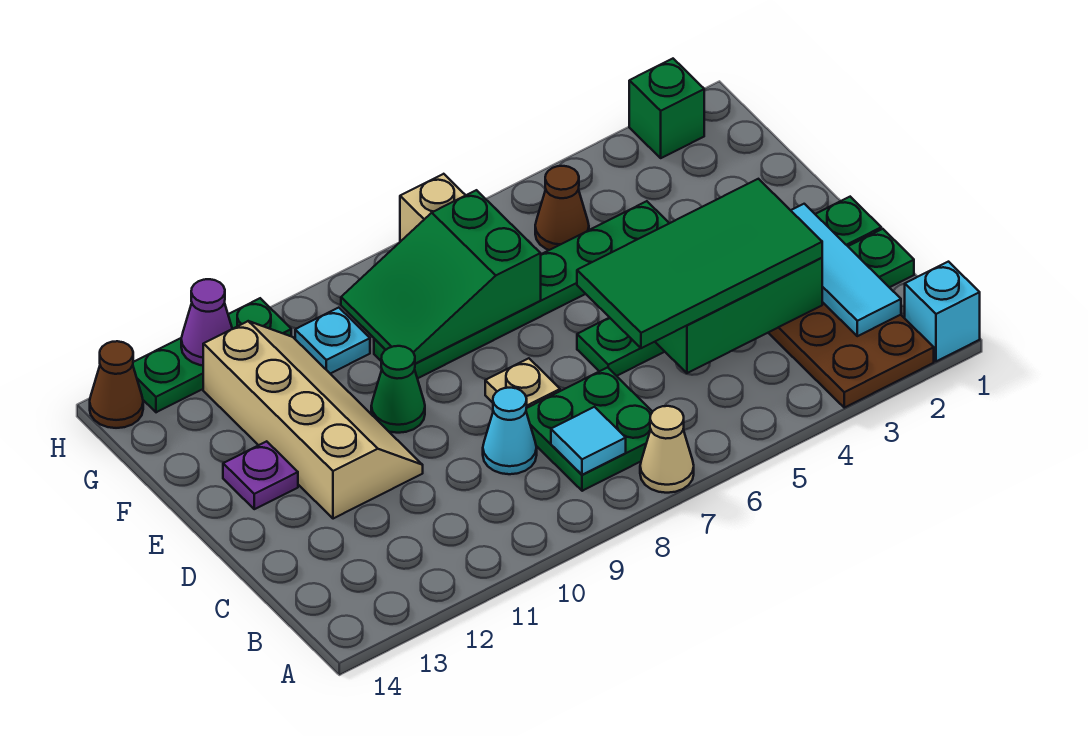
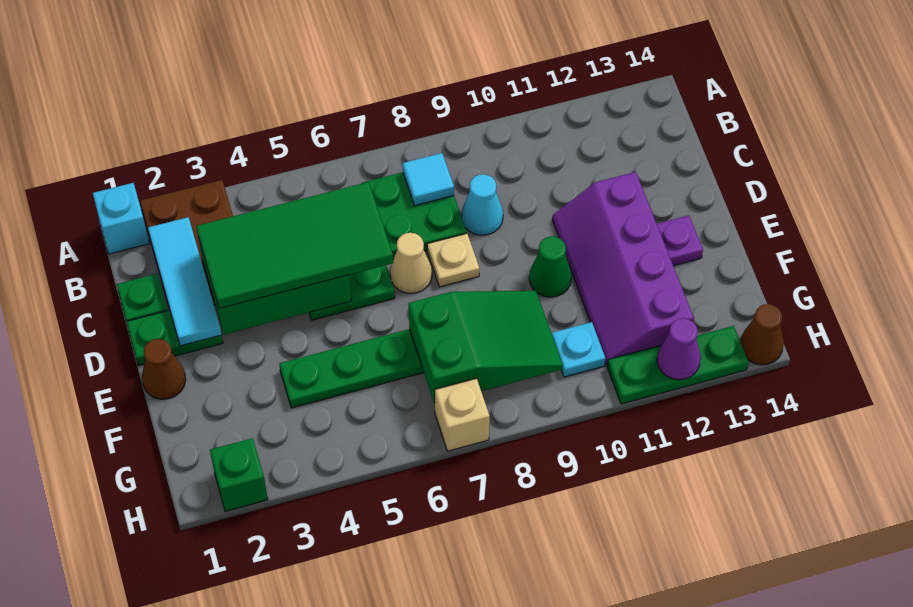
tan 1x1 cone [640,406,694,493] -> tan 1x1 cone moved to [390,233,432,294]
tan 2x4 slope [203,321,423,519] -> purple 2x4 slope [552,172,694,365]
brown 1x1 cone [535,166,589,250] -> brown 1x1 cone moved to [142,339,186,399]

